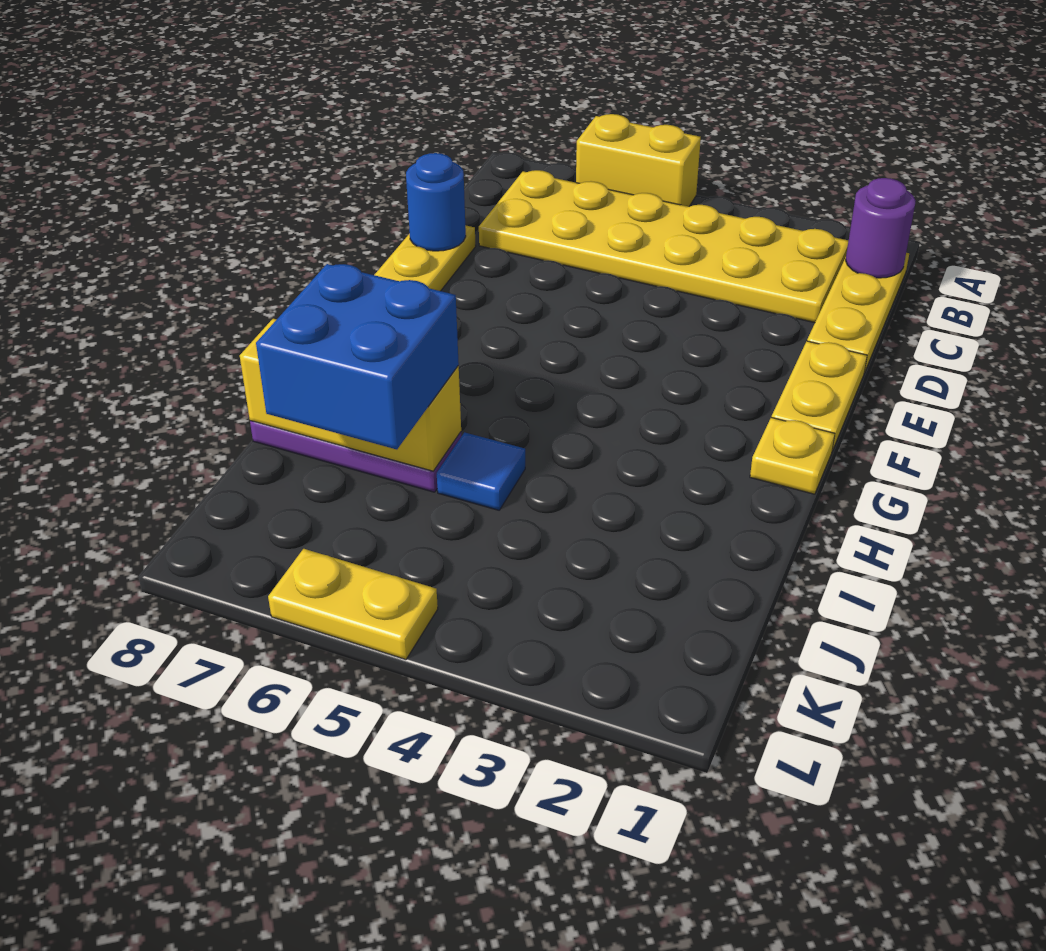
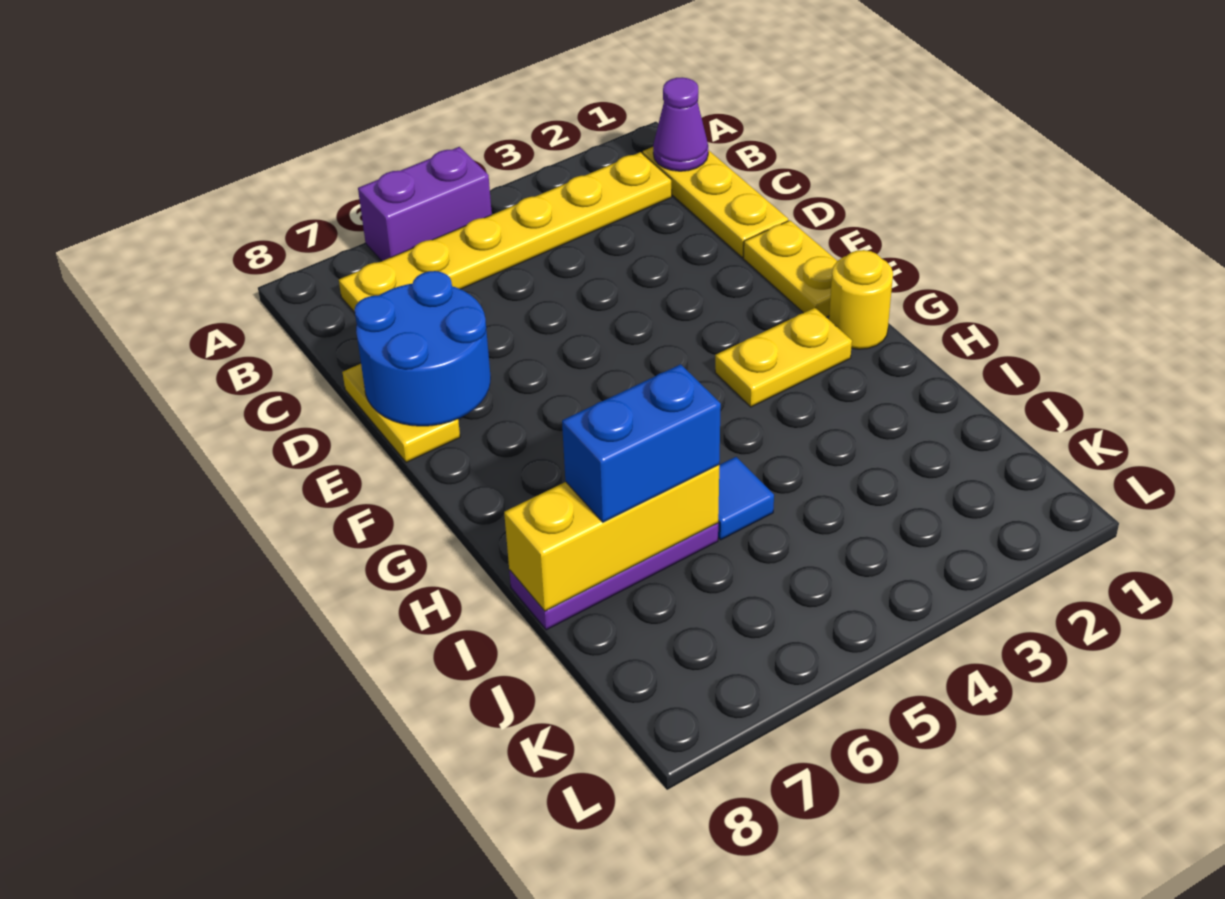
yellow 1x2 brick [576,114,701,206] -> purple 1x2 brick [358,147,492,261]
purple 1x1 round brick [846,178,916,278] -> purple 1x1 cone [653,77,708,171]
yellow 2x6 plate [479,170,849,323] -> yellow 1x6 plate [339,152,672,312]
blue 1x1 round brick [406,153,466,251] -> blue 2x2 round brick [355,271,491,426]
yellow 1x1 plate [750,417,835,494] -> yellow 1x1 round brick [829,250,893,349]
blue 2x2 brick [256,264,459,449] -> blue 1x2 brick [562,364,721,522]
yellow 1x2 plate [268,549,438,660] -> yellow 1x2 plate moved to [715,308,852,407]

